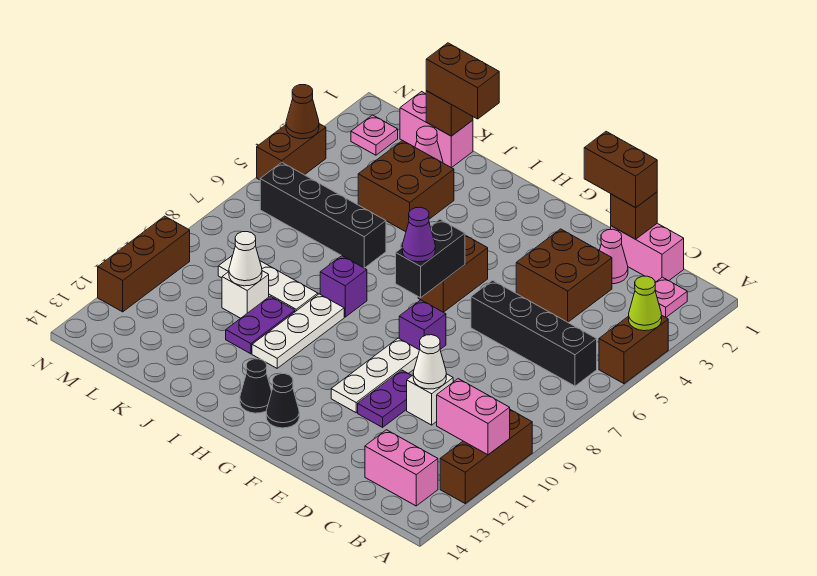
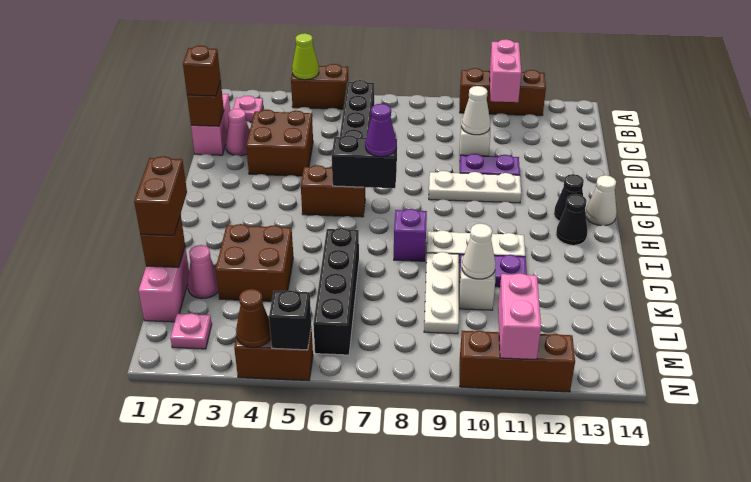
pink 1x2 brick [365,430,438,506] -> pink 1x2 brick moved to [498,273,541,360]
brown 1x2 brick [584,132,657,208] -> brown 1x1 brick [183,46,221,96]
purple 1x1 brick [399,300,446,350] -> none
none -> white 1x1 cone [586,175,617,226]
none -> black 1x1 brick [269,290,311,350]

